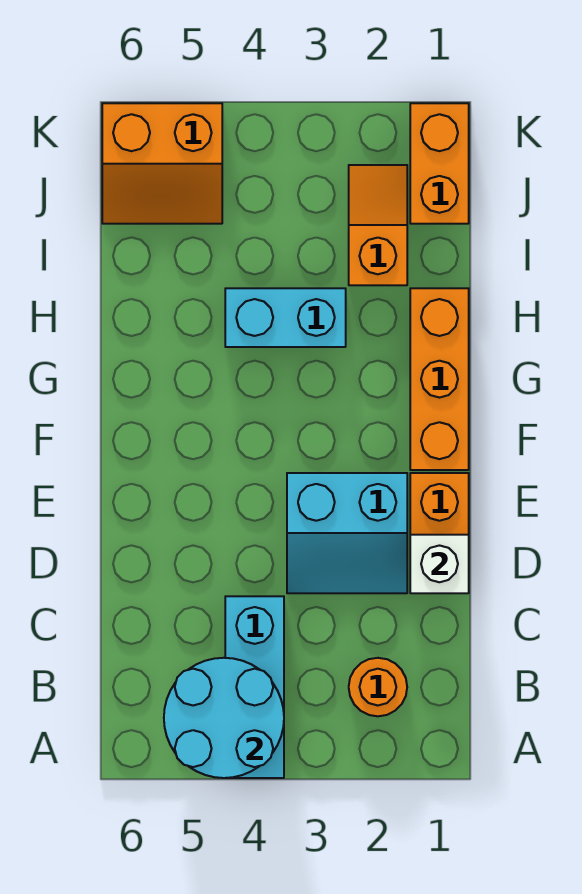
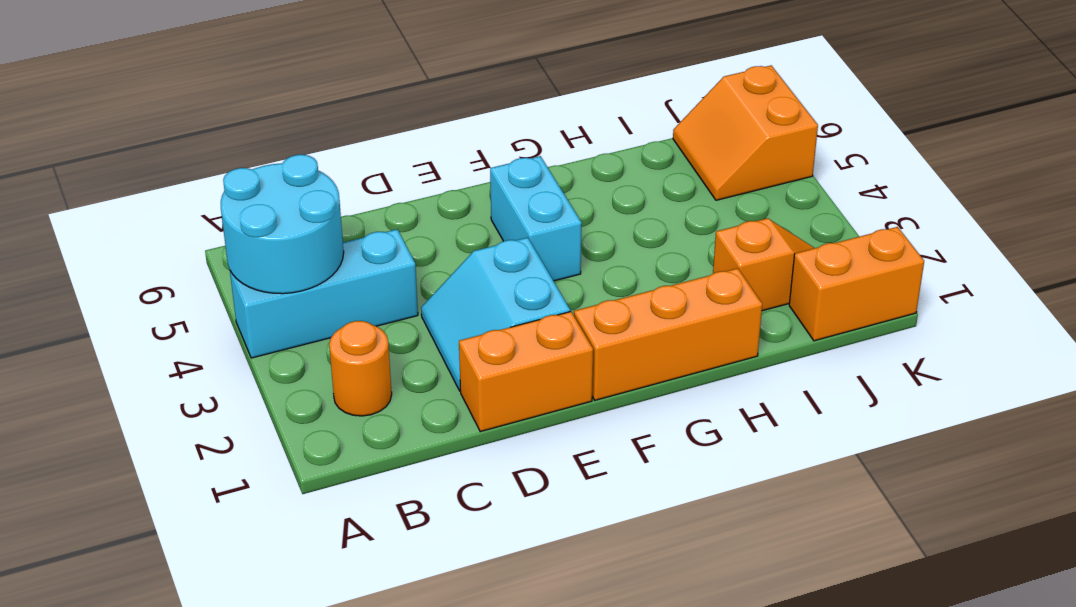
white 1x1 brick [410,535,469,593] -> none
cyan 1x2 brick [225,288,346,347] -> cyan 1x2 brick moved to [490,156,582,281]

